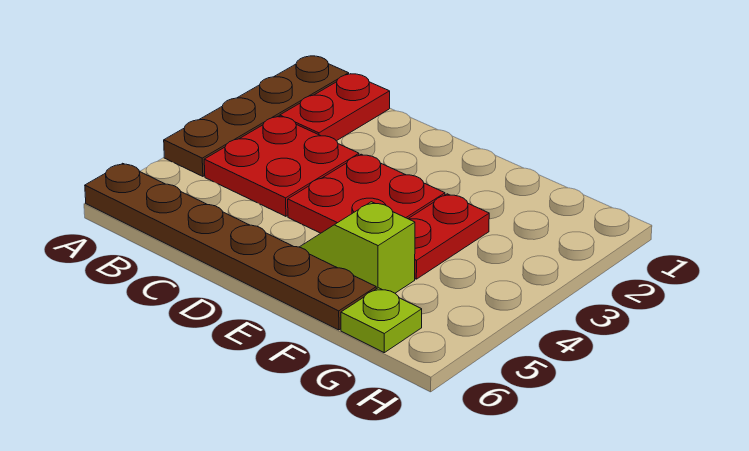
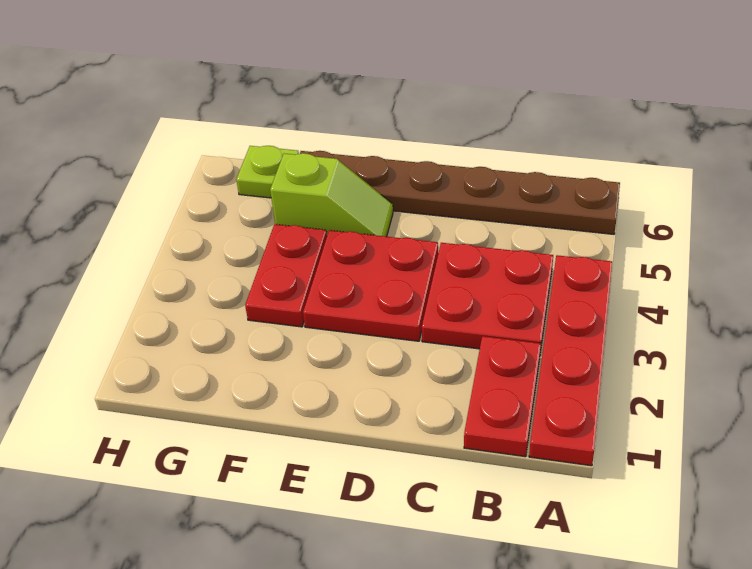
brown 1x4 plate [164,56,349,176] -> red 1x4 plate [529,255,612,466]

